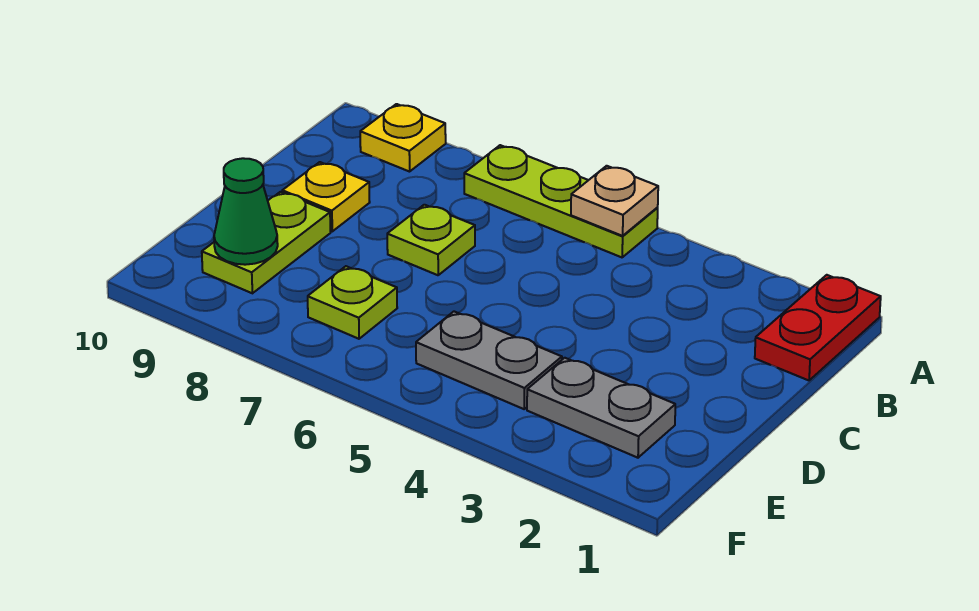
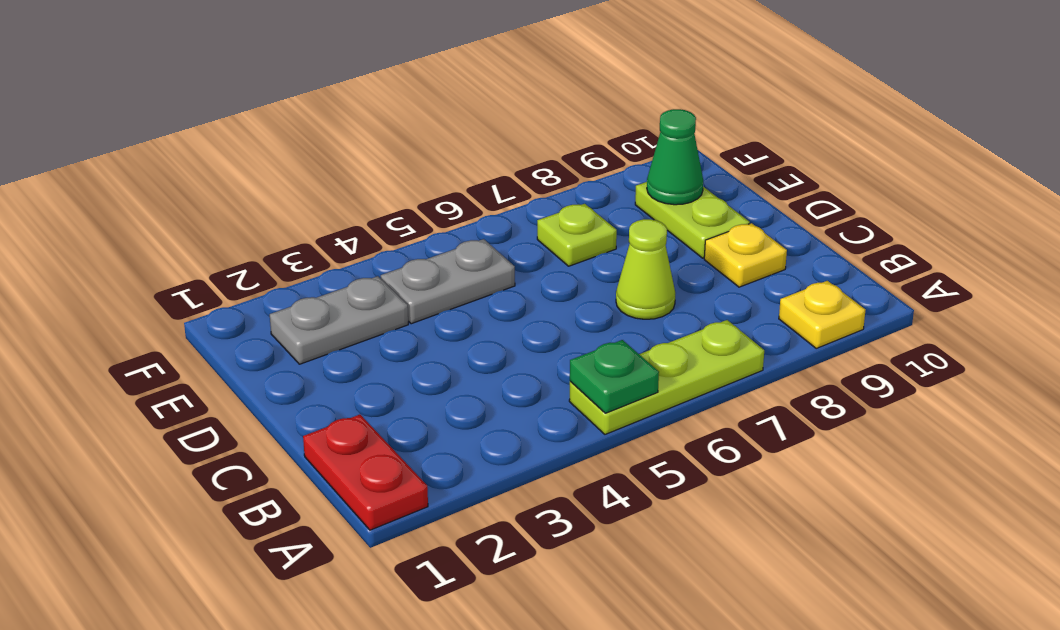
tan 1x1 plate [571,166,658,236] -> green 1x1 plate [570,340,659,413]
lime 1x1 plate [387,205,475,275] -> lime 1x1 cone [616,219,675,319]

